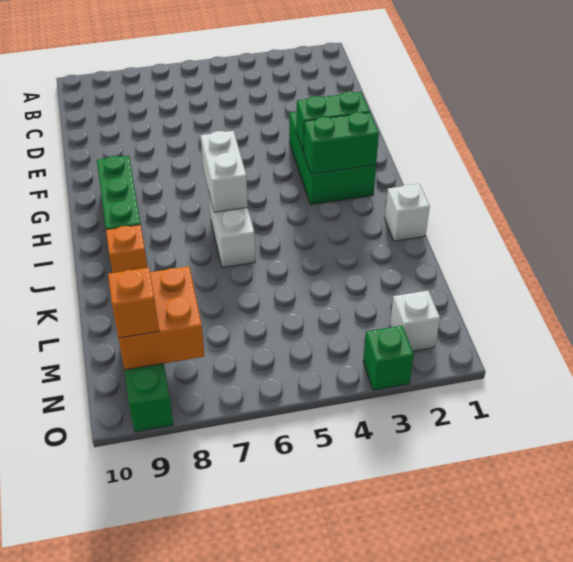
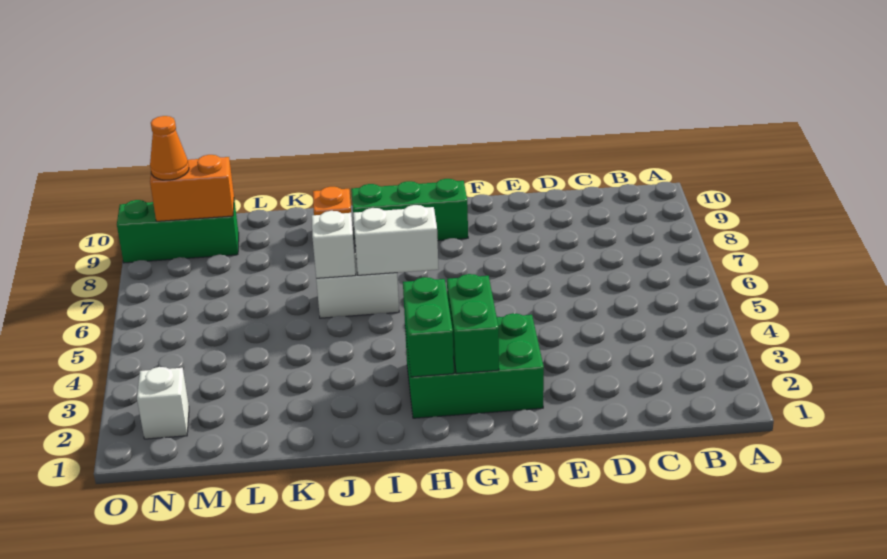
white 1x1 brick [385,184,430,241] -> white 1x1 brick moved to [312,211,356,279]
orange 2x2 brick [119,266,205,370] -> orange 1x2 brick [150,155,234,221]
orange 1x1 brick [108,268,159,338] -> orange 1x1 cone [150,116,189,180]
green 1x1 brick [363,326,414,390] -> none

